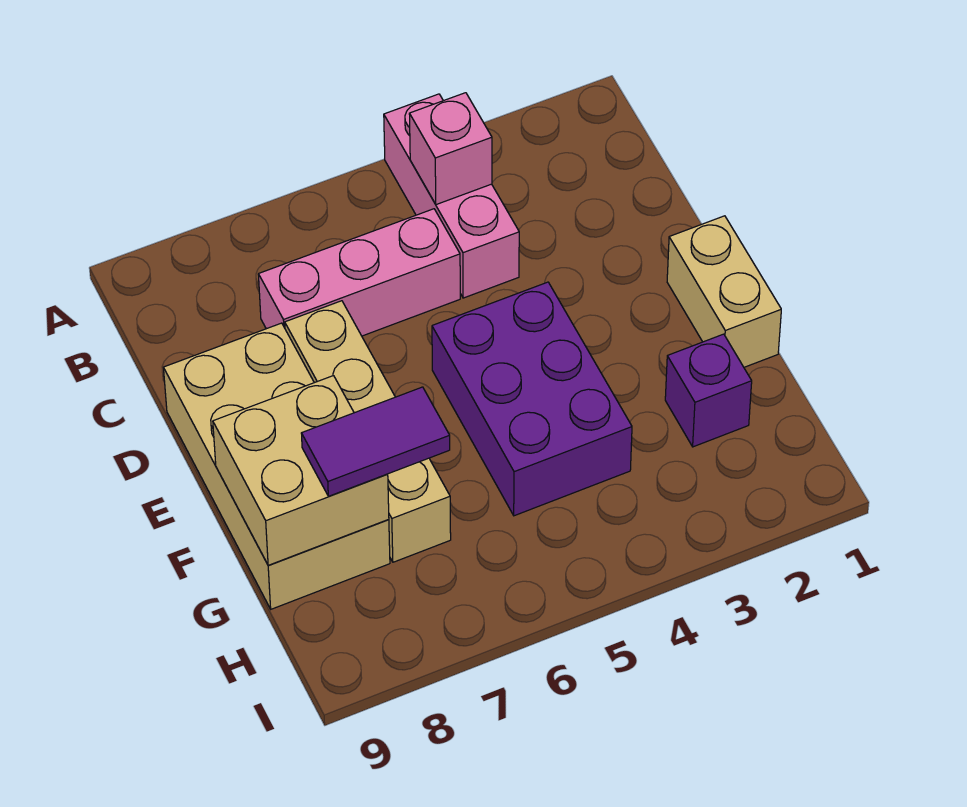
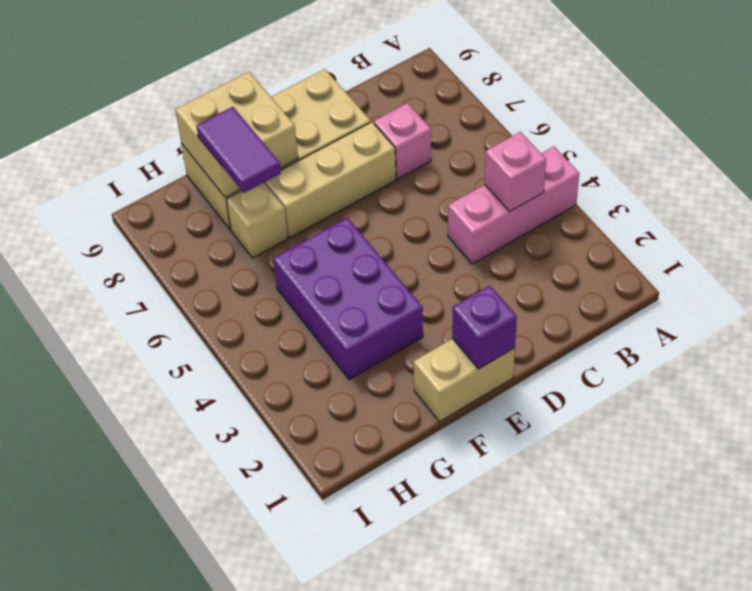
pink 1x3 brick [258,209,460,336] -> pink 1x1 brick [374,103,431,179]
purple 2x3 brick [432,282,632,516] -> purple 2x3 brick turned to [273,218,423,380]
purple 1x1 brick [665,334,752,447] -> purple 1x1 brick moved to [452,285,517,369]

